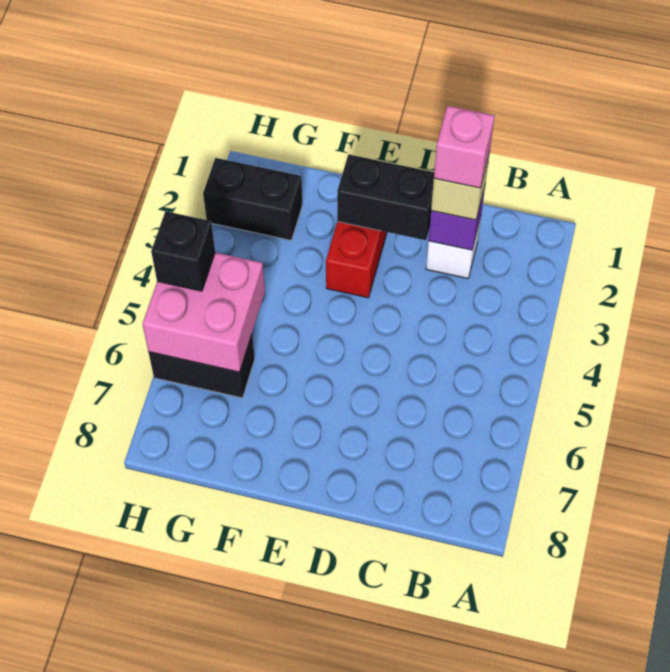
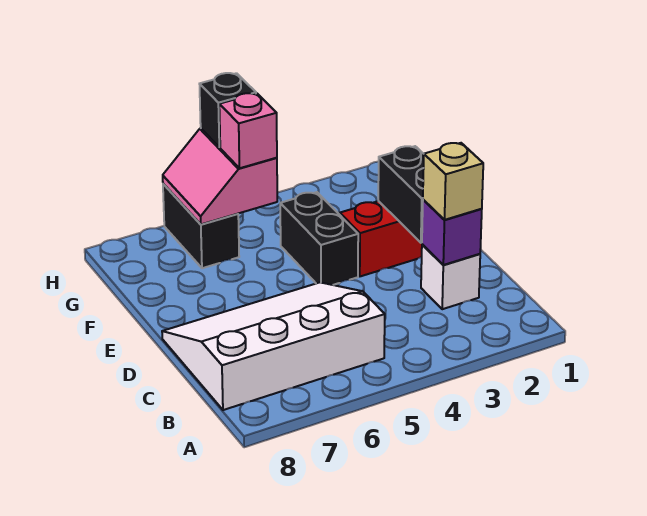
none -> white 3x4 slope [162,282,385,410]
pink 1x1 brick [434,106,495,188] -> pink 1x1 brick moved to [219,93,277,168]
black 1x2 brick [203,158,302,240] -> black 1x2 brick moved to [280,192,358,285]
pink 2x2 brick [142,252,265,372] -> pink 2x2 slope [163,128,277,224]

